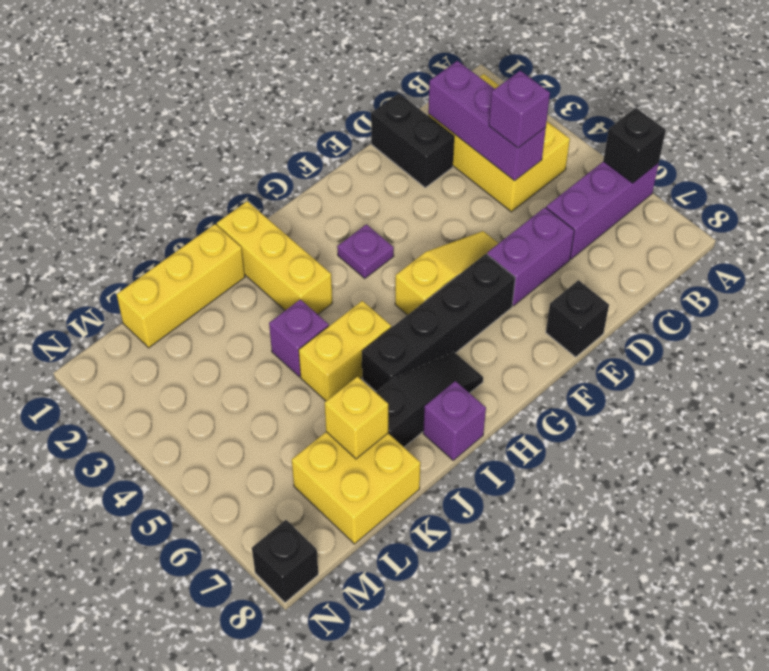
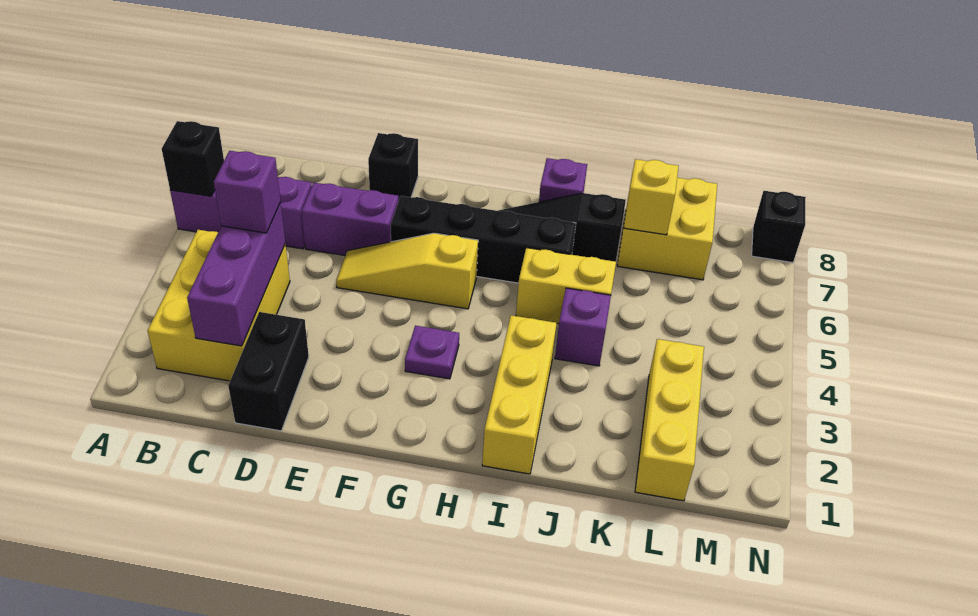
yellow 1x3 brick [117,224,245,348] -> yellow 1x3 brick turned to [635,339,704,501]

